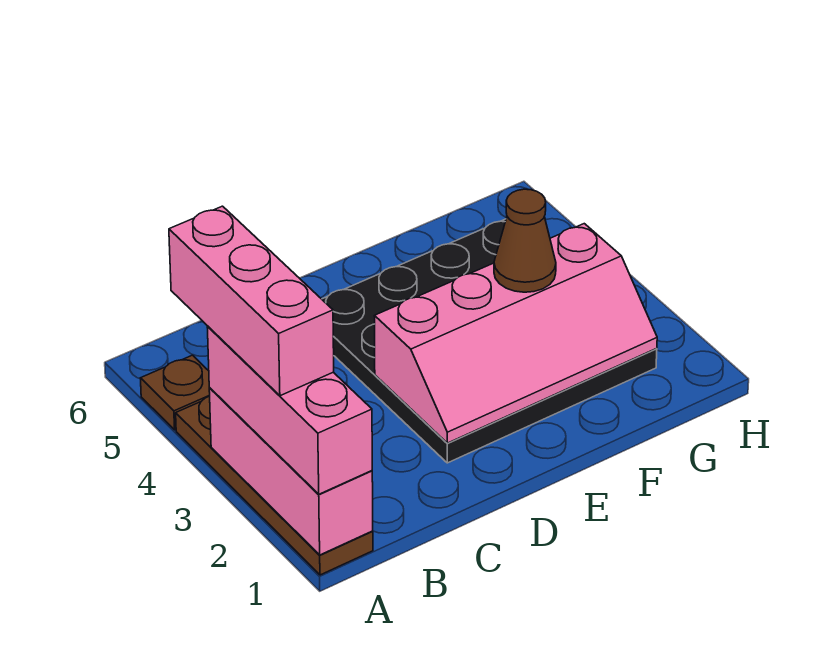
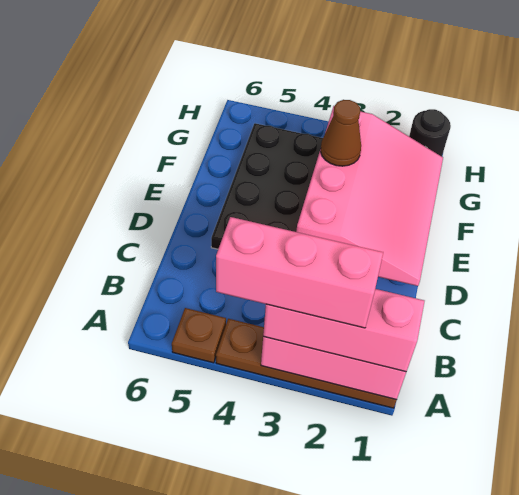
pink 2x4 slope [375,224,657,443] -> pink 3x4 slope [296,106,443,286]
none -> black 1x1 round brick [409,109,451,157]

